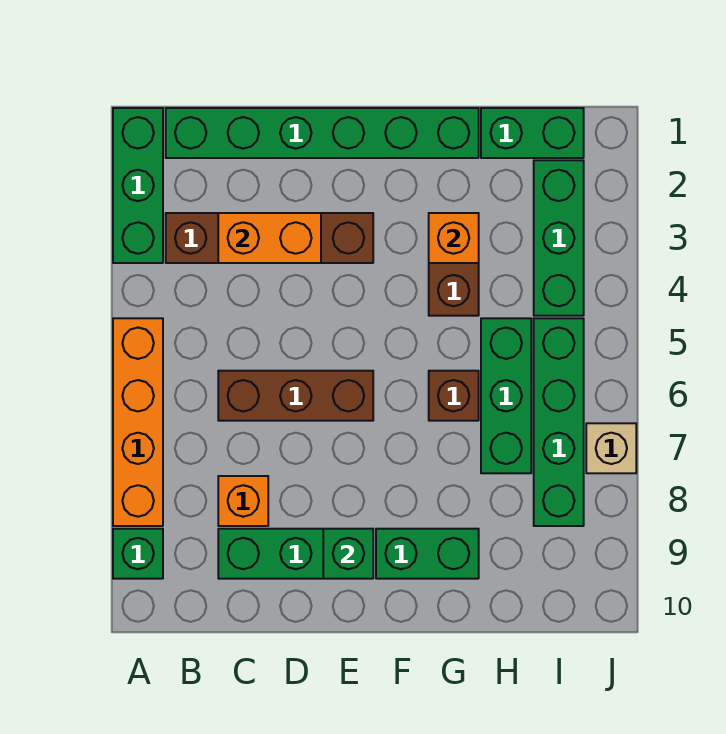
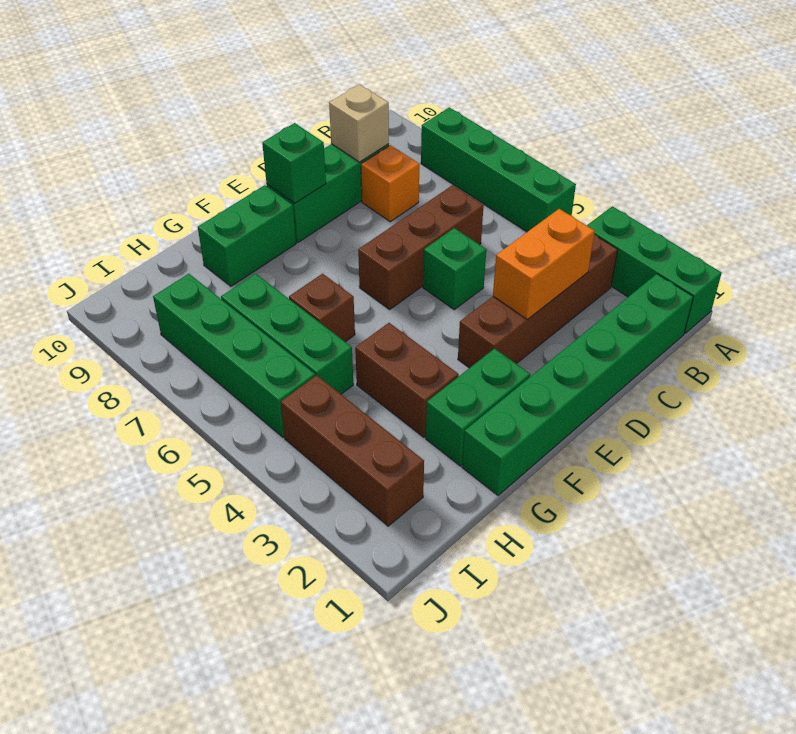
orange 1x4 brick [113,318,163,526] -> green 1x4 brick [421,107,576,232]
green 1x1 brick [113,529,163,579] -> green 1x1 brick moved to [423,228,486,310]
orange 1x1 brick [429,213,479,263] -> none
green 1x2 brick [481,108,584,158] -> green 1x2 brick moved to [426,348,530,466]
green 1x3 brick [534,160,584,316] -> brown 1x3 brick [281,375,424,526]
tan 1x1 brick [586,423,636,473] -> tan 1x1 brick moved to [329,84,389,162]

